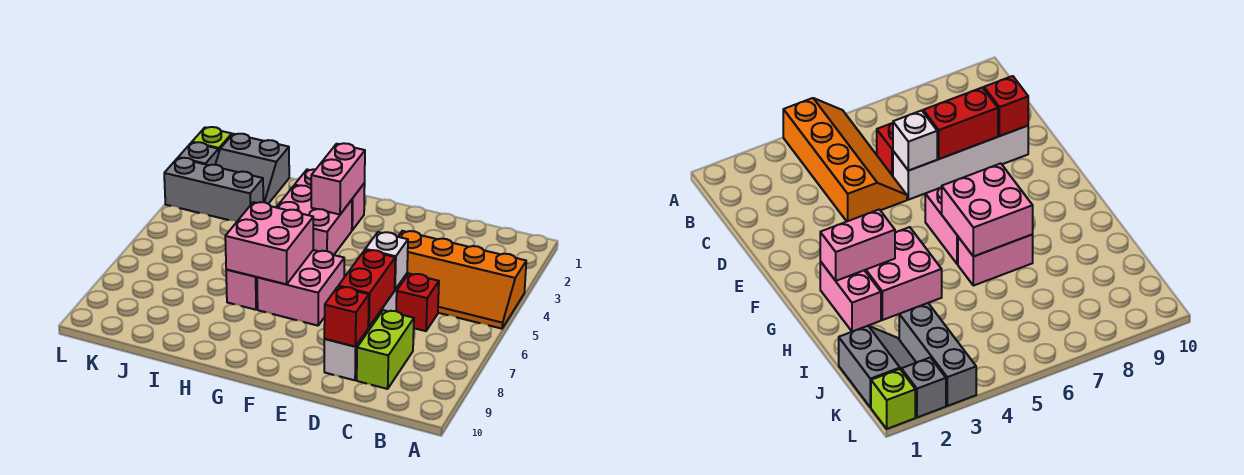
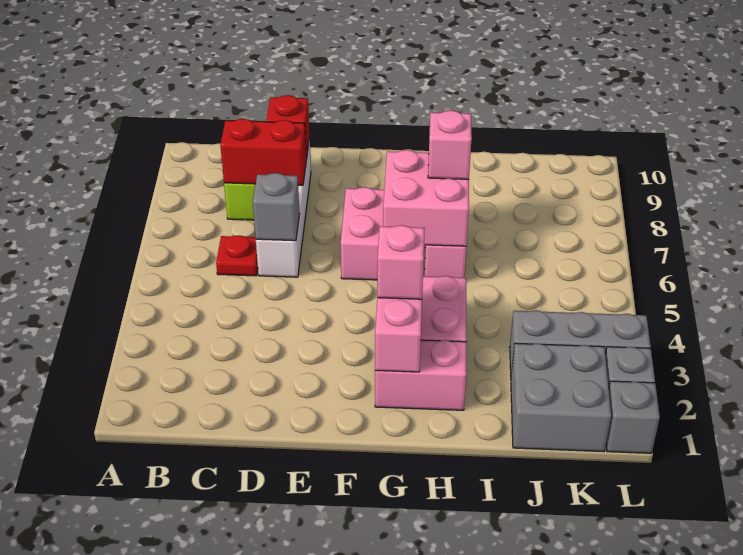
orange 2x4 slope [398,231,526,329] -> none
red 1x1 brick [396,274,439,331] -> red 1x1 plate [216,235,258,276]
white 1x1 brick [365,232,408,290] -> grey 1x1 brick [253,173,300,241]
red 1x2 brick [338,250,395,327] -> red 1x2 brick turned to [220,119,306,185]
none -> pink 1x1 brick [377,225,425,299]
none -> pink 1x1 brick [428,110,472,179]
grey 2x2 slope [215,134,289,204] -> grey 2x2 brick [511,343,611,452]
lime 1x1 brick [192,127,232,151] -> grey 1x1 brick [606,381,660,453]

